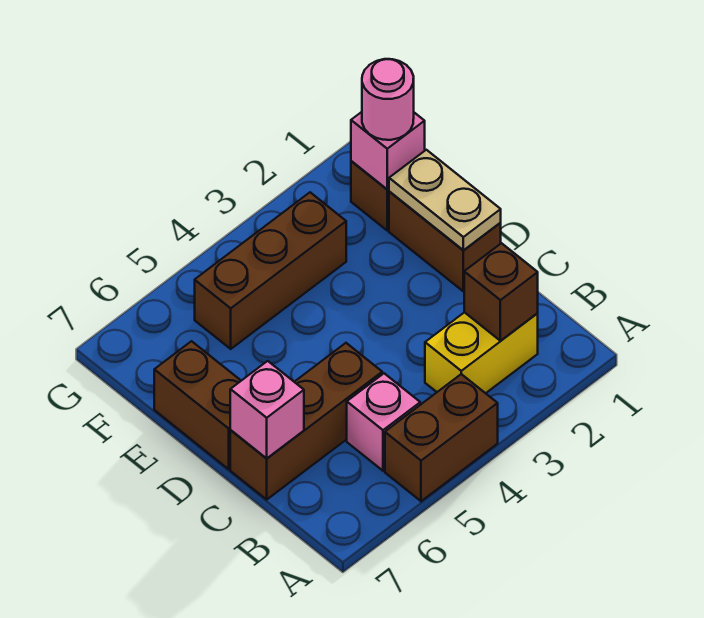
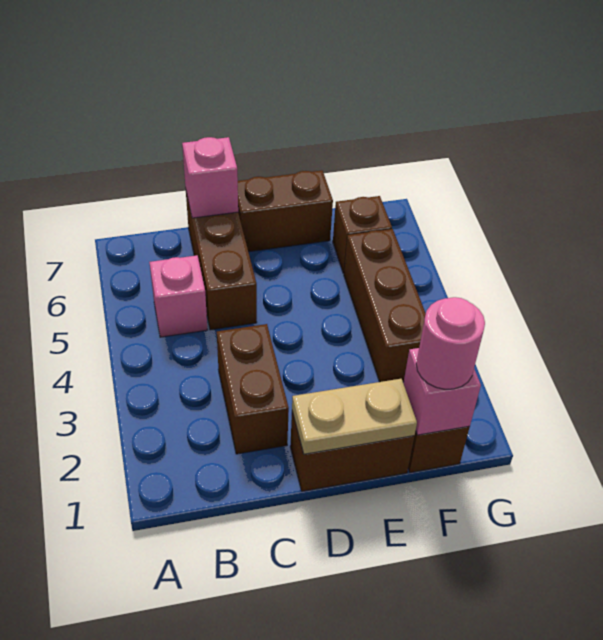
brown 1x2 brick [385,374,498,501] -> brown 1x2 brick moved to [217,324,289,454]
yellow 1x2 brick [425,312,538,393] -> none
brown 1x1 brick [464,243,538,341] -> brown 1x1 brick moved to [333,196,392,273]

